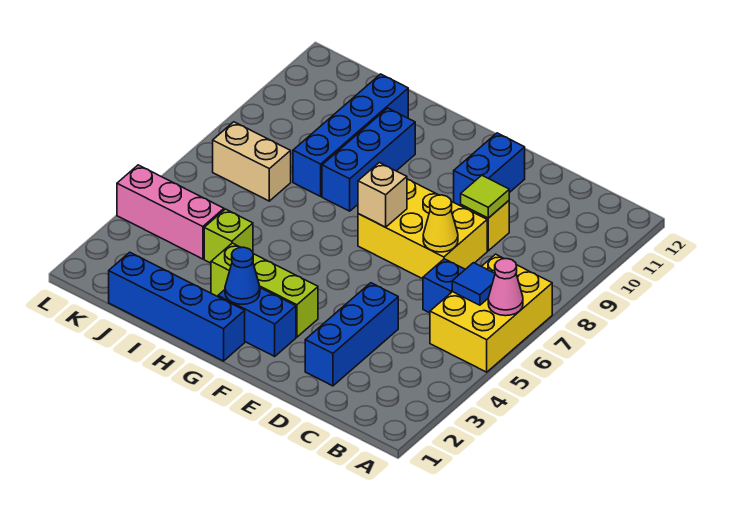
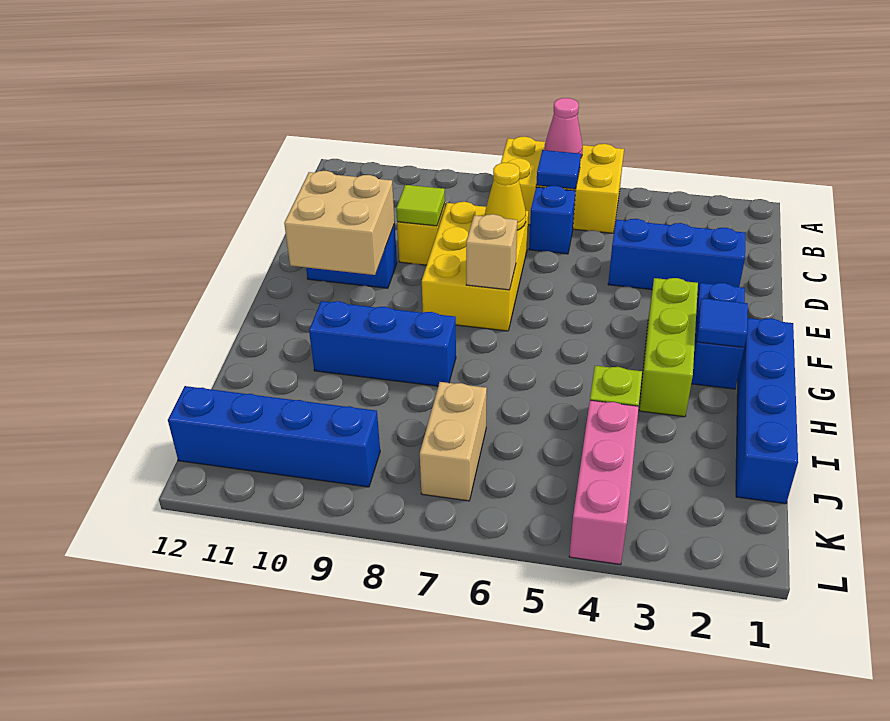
none -> tan 2x2 brick [284,171,395,275]
blue 1x1 cone [225,247,260,304] -> blue 1x1 tile [697,298,748,347]
blue 1x4 brick [293,74,408,196] -> blue 1x4 brick moved to [168,386,380,487]

